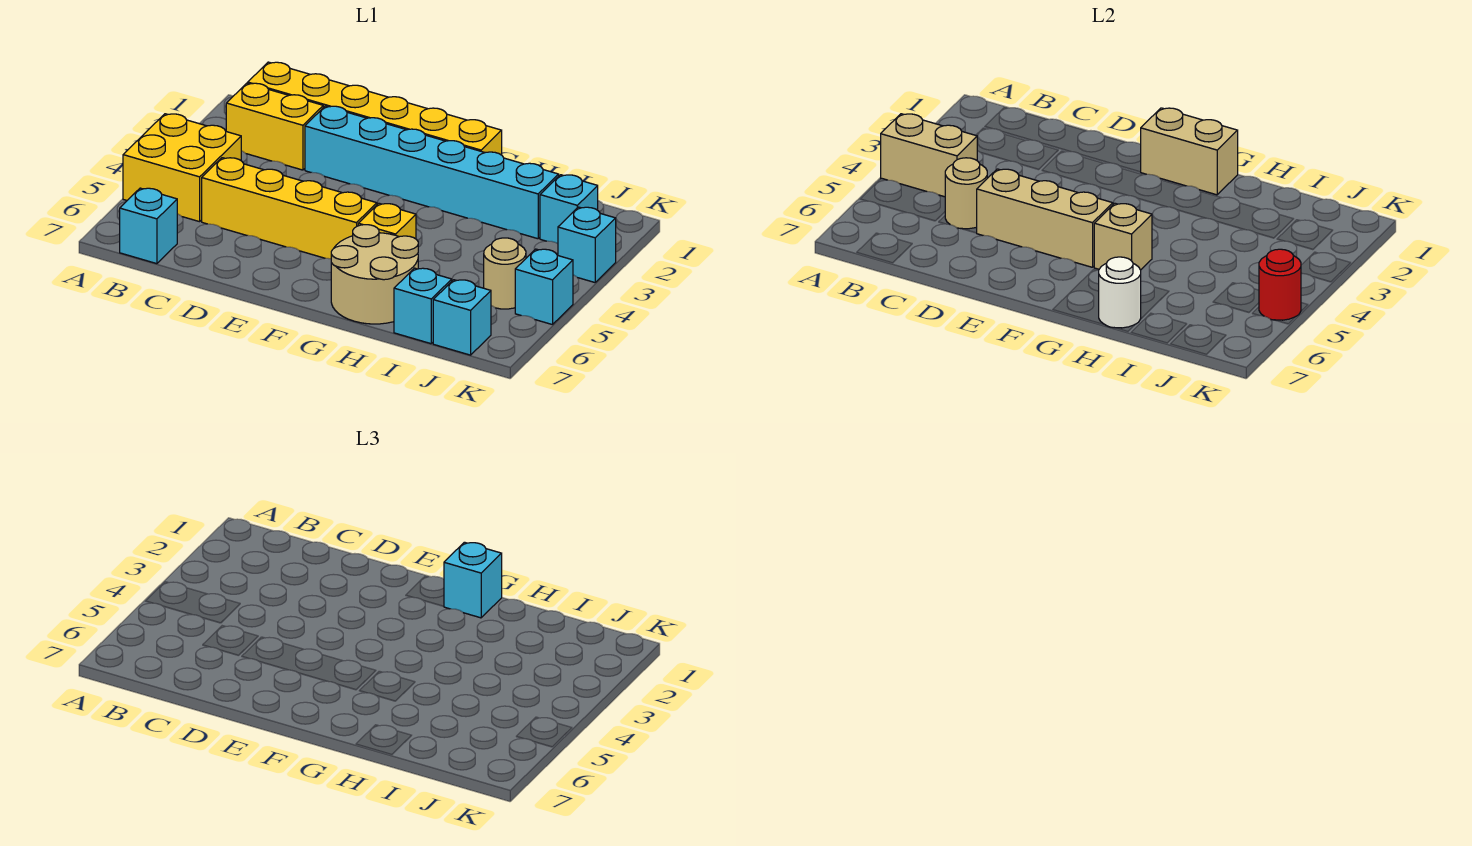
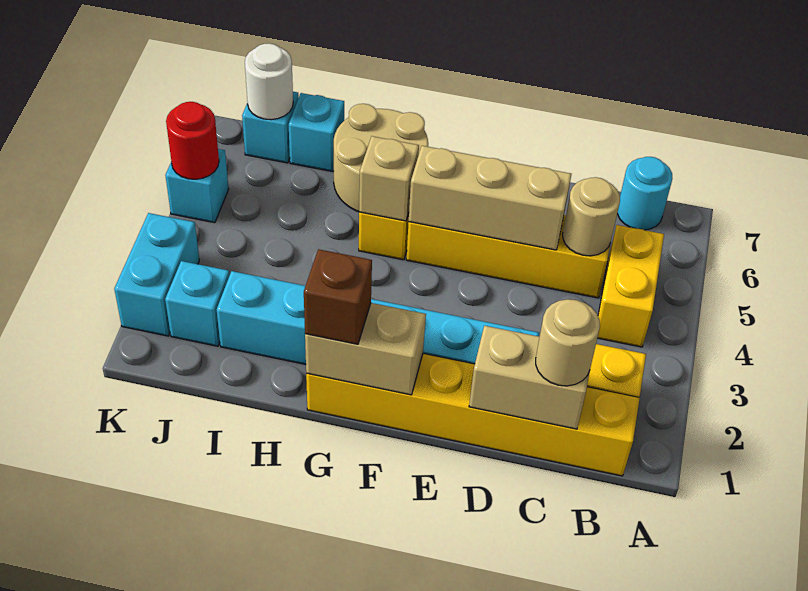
yellow 2x2 brick [123,114,241,222] -> yellow 1x2 brick [598,225,664,347]
tan 1x2 brick [881,114,977,197] -> tan 1x2 brick moved to [469,326,590,429]
cyan 1x1 brick [120,188,177,264] -> cyan 1x1 round brick [617,157,672,230]
cyan 1x1 brick [444,542,502,618] -> brown 1x1 brick [304,249,372,344]
white 1x1 round brick [1099,257,1141,328] -> white 1x1 round brick moved to [245,43,293,120]
tan 1x1 round brick [484,238,526,309] -> tan 1x1 round brick moved to [536,299,600,386]
cyan 1x1 brick [558,207,616,282] -> cyan 1x2 brick [114,213,199,336]

